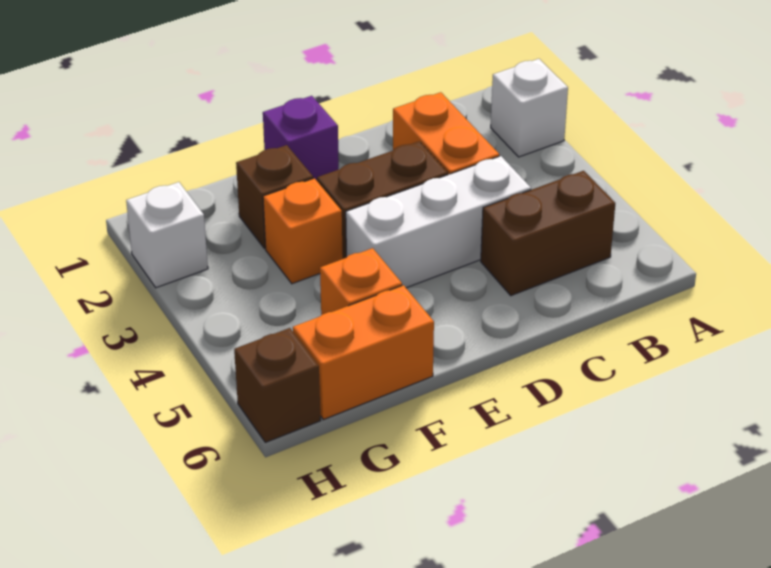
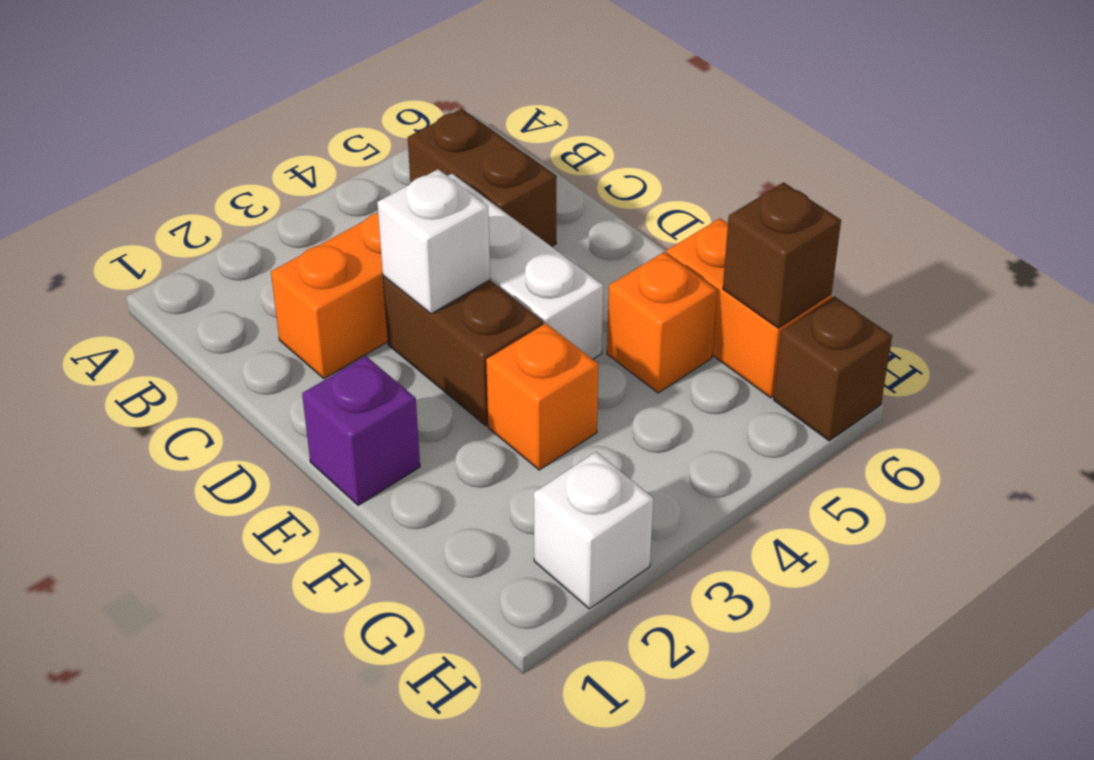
white 1x1 brick [491,59,568,157] -> white 1x1 brick moved to [377,169,490,314]
brown 1x1 brick [236,145,313,249] -> brown 1x1 brick moved to [723,182,841,328]

